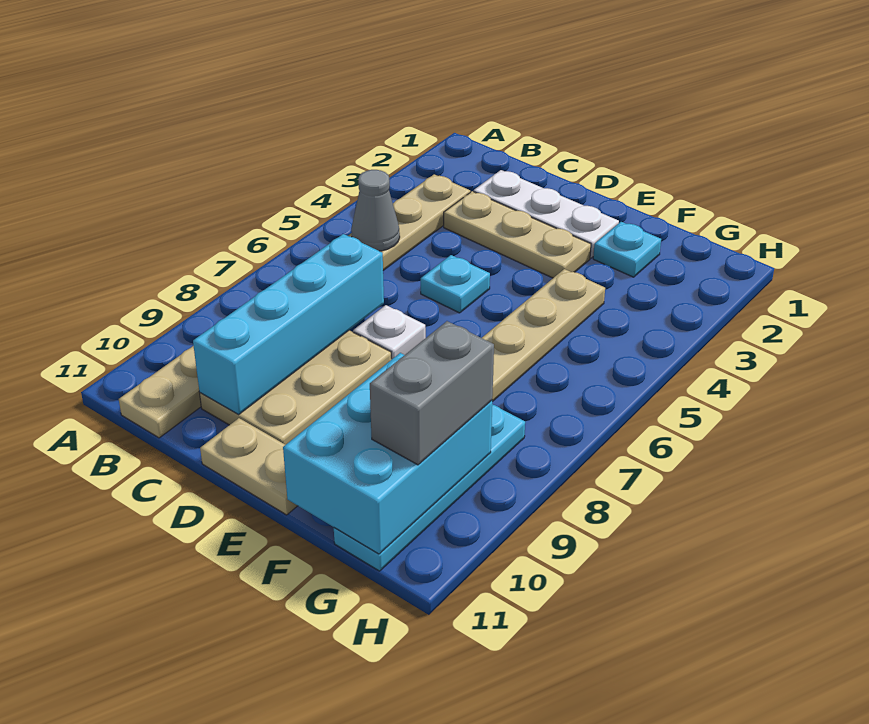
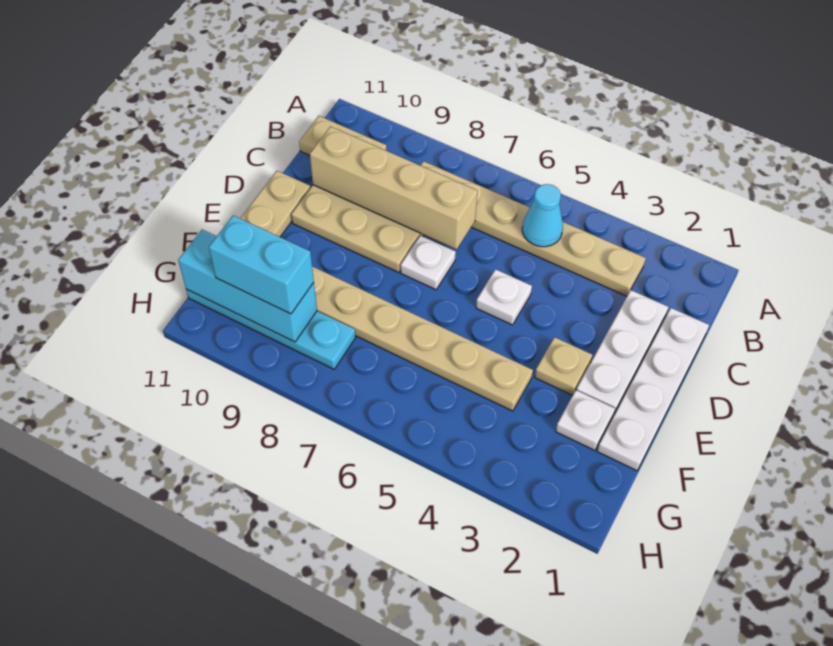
grey 1x1 cone [351,170,400,251] -> cyan 1x1 cone [522,184,563,247]
none -> white 1x4 plate [597,308,709,471]
tan 1x3 plate [444,191,591,278] -> tan 1x1 plate [535,337,592,395]
cyan 1x4 brick [193,234,384,414] -> tan 1x4 brick [310,127,478,249]
cyan 1x1 plate [421,255,490,313] -> white 1x1 plate [476,269,532,325]
cyan 1x1 plate [593,222,661,277] -> white 1x1 plate [556,390,615,450]
cyan 2x3 brick [283,353,492,554] -> cyan 1x3 brick [178,230,317,342]
grey 1x2 brick [370,321,494,465] -> cyan 1x2 brick [209,215,314,314]

